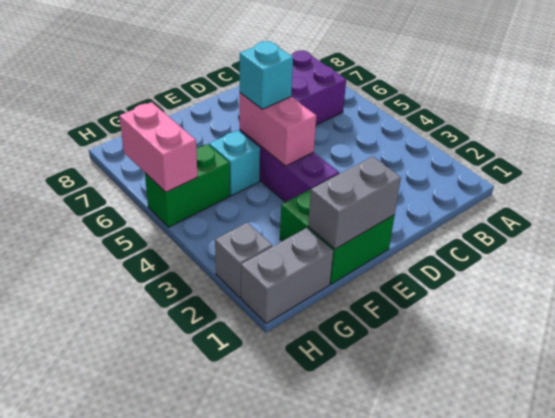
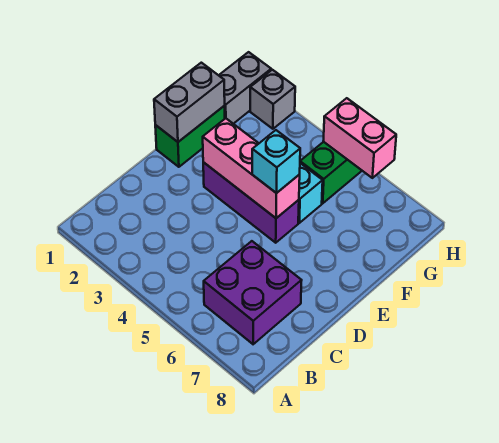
green 2x2 brick [280,189,395,284] -> green 1x2 brick [155,106,225,167]
pink 1x2 brick [240,93,316,166] -> pink 1x3 brick [203,118,300,218]

